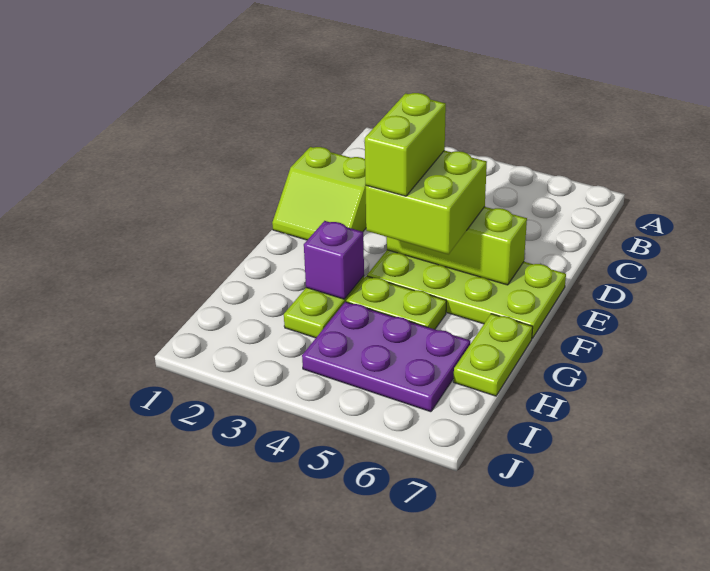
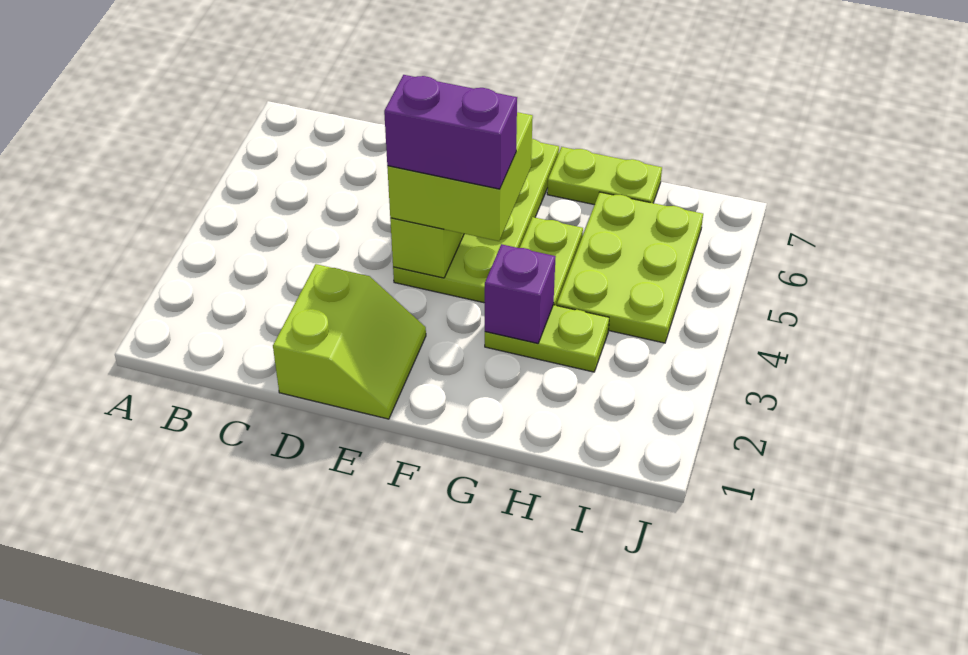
lime 1x2 brick [365,93,446,196] -> purple 1x2 brick [384,75,517,189]
purple 2x3 plate [302,302,470,412] -> lime 2x3 plate [557,192,703,343]

